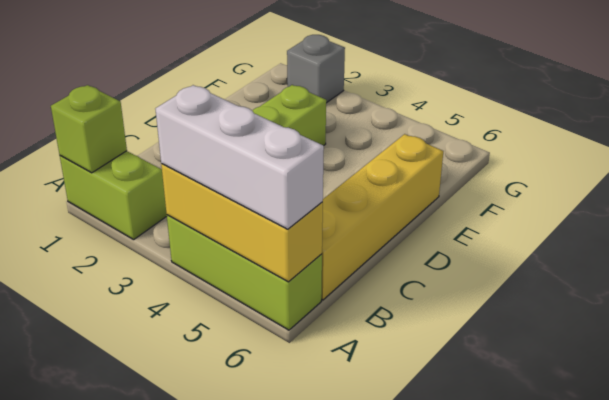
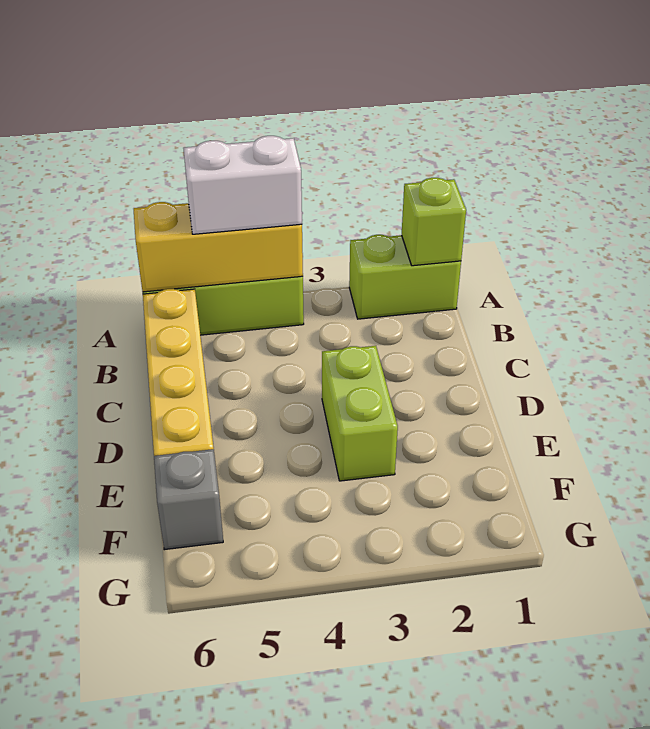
white 1x3 brick [156,85,324,229] -> white 1x2 brick [183,136,302,234]
grey 1x1 brick [287,35,345,103] -> grey 1x1 brick moved to [154,449,223,550]

